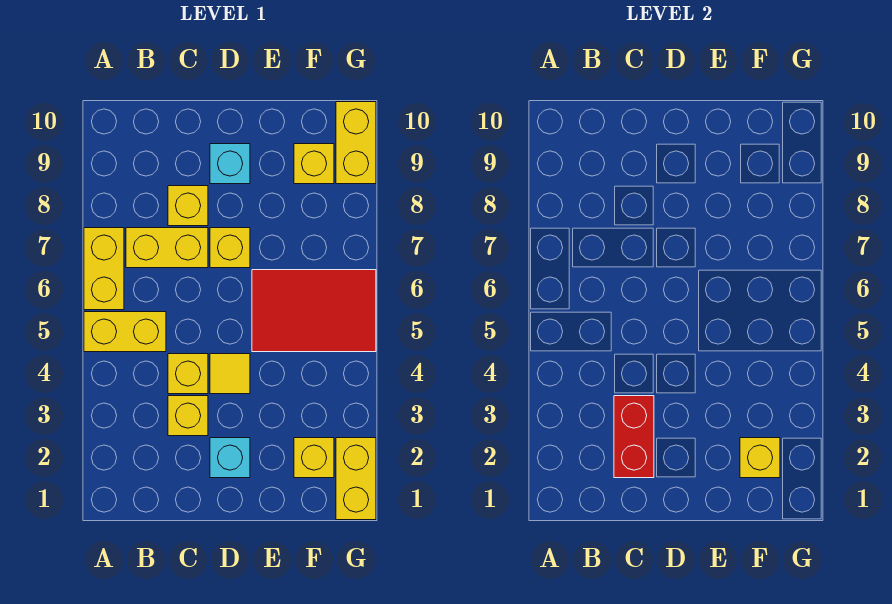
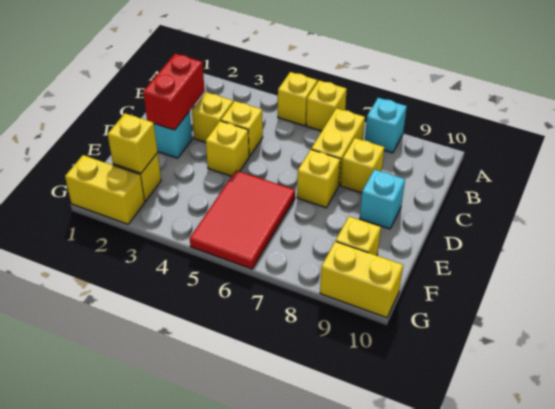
yellow 1x2 brick [84,312,166,352] -> yellow 1x1 brick [278,72,317,126]
yellow 1x2 brick [84,228,124,310] -> yellow 1x1 brick [306,80,347,131]
none -> cyan 1x1 brick [365,98,407,153]
red 1x2 brick [614,396,654,478] -> red 1x2 brick turned to [143,54,205,130]
yellow 1x1 tile [210,354,250,394] -> yellow 1x1 brick [206,121,249,176]

